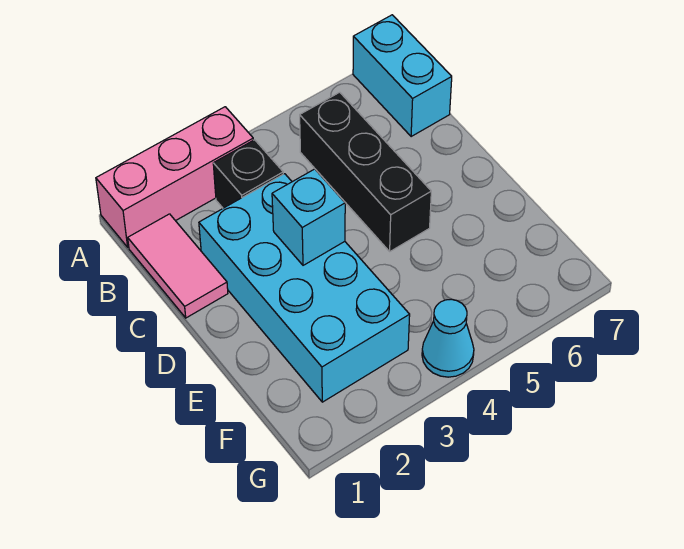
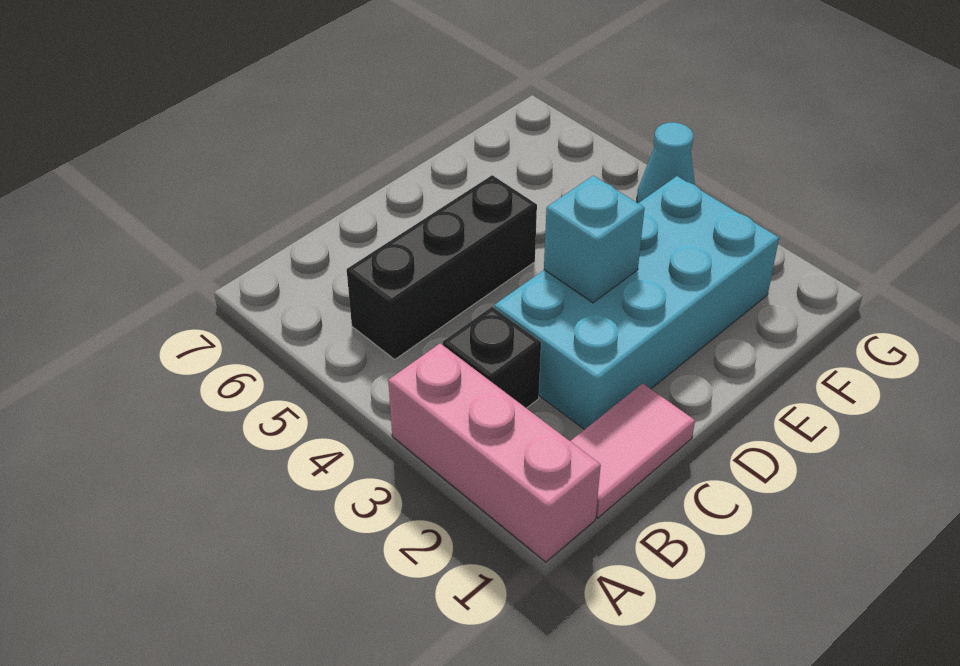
cyan 1x2 brick [353,15,452,137] -> none

